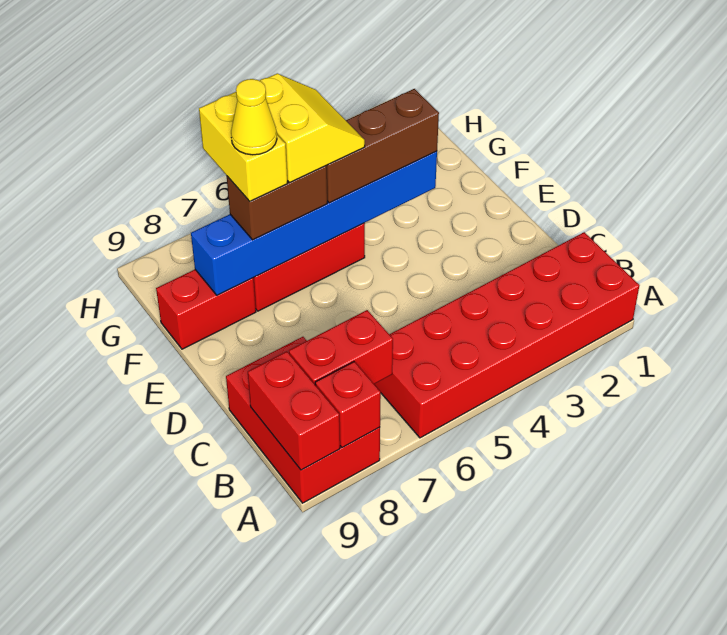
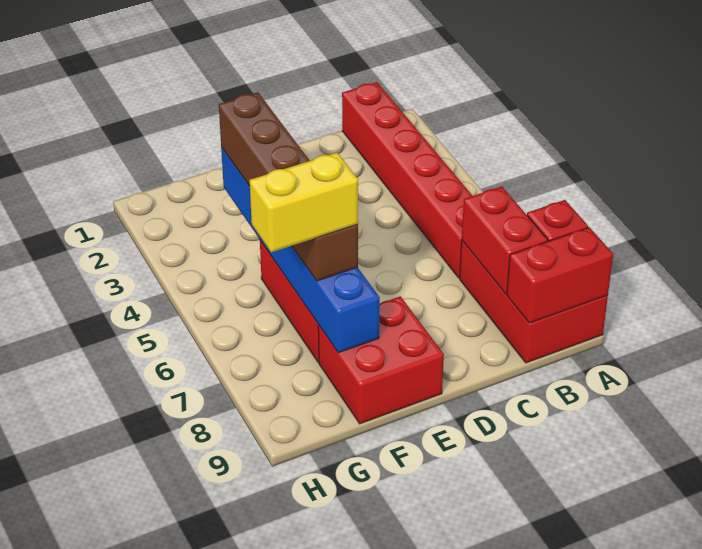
red 2x6 brick [374,232,639,438] -> red 1x6 brick [342,82,472,278]
red 2x3 brick [226,337,380,503] -> red 2x3 brick turned to [460,241,608,363]
yellow 2x2 slope [260,74,365,183] -> none
yellow 1x1 cone [231,79,277,155] -> none
red 1x2 brick [156,270,256,349] -> red 2x2 brick [318,296,444,424]

